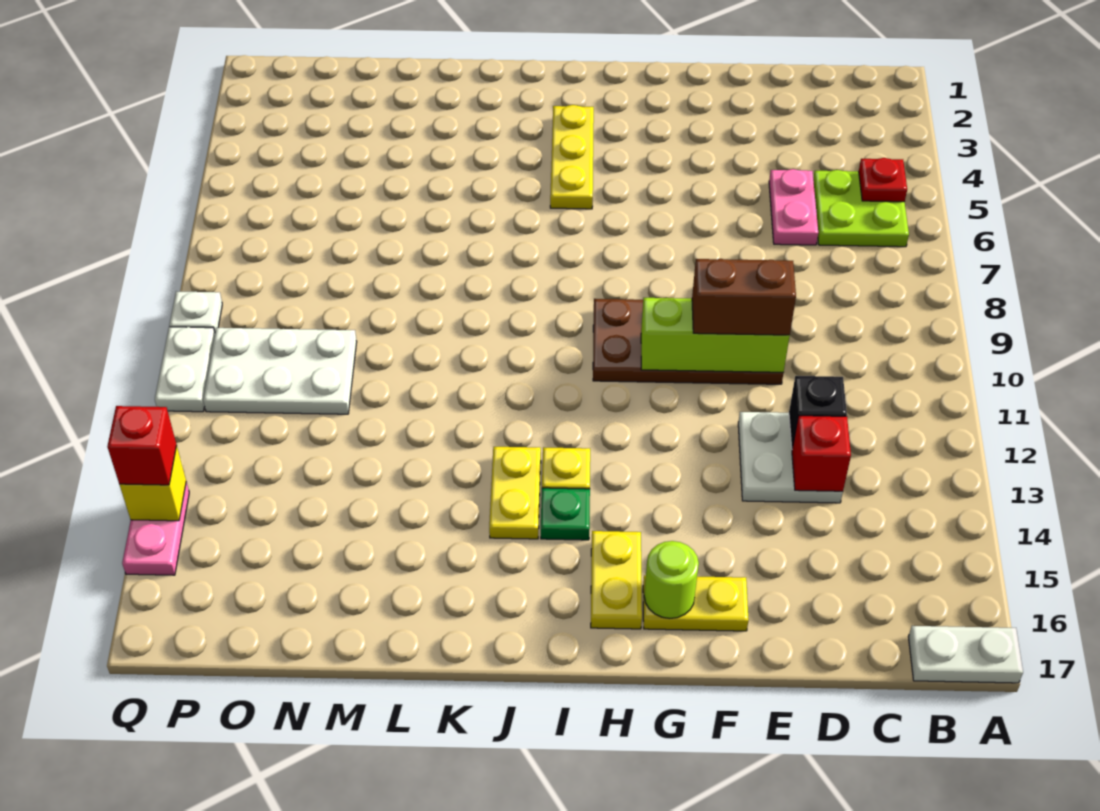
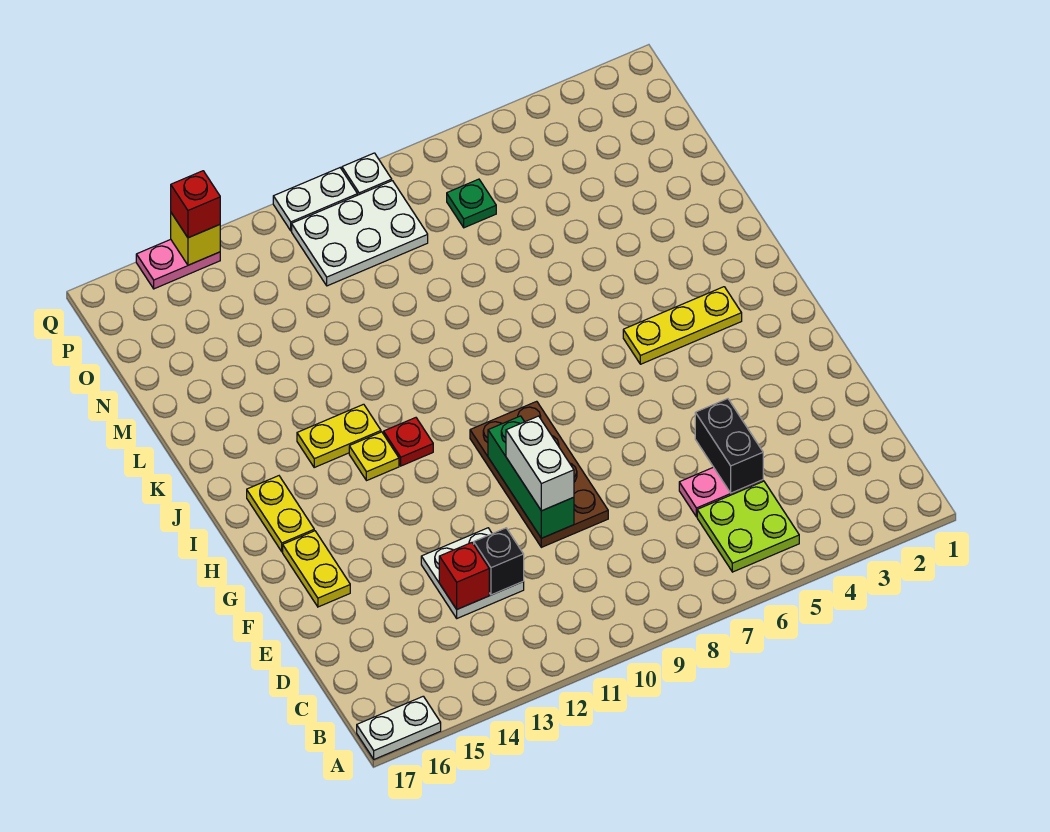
white 1x2 plate [908,626,1023,683] -> white 1x2 plate turned to [357,696,441,759]
red 1x1 plate [859,158,907,202] -> red 1x1 plate moved to [384,418,433,466]
none -> black 1x2 brick [695,399,763,493]
lime 1x3 brick [641,298,790,372] -> green 1x3 brick [488,416,574,538]
brown 1x2 brick [692,259,796,335] -> white 1x2 brick [506,416,574,511]
lime 1x1 round brick [644,541,699,618] -> none
yellow 1x2 plate [591,531,642,629] -> yellow 1x2 plate turned to [247,476,314,552]
green 1x1 plate [541,488,590,540] -> green 1x1 plate moved to [447,179,496,228]
white 2x3 plate [203,328,357,414] -> white 2x3 plate turned to [292,181,428,286]

